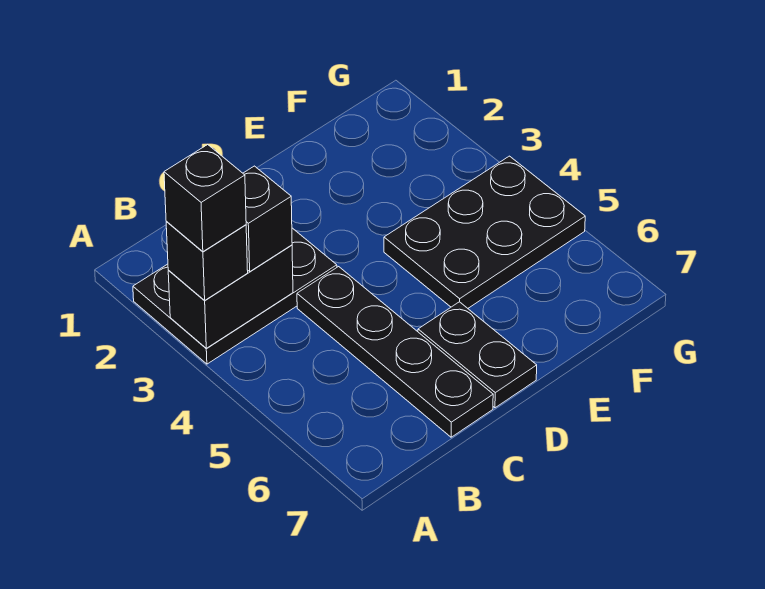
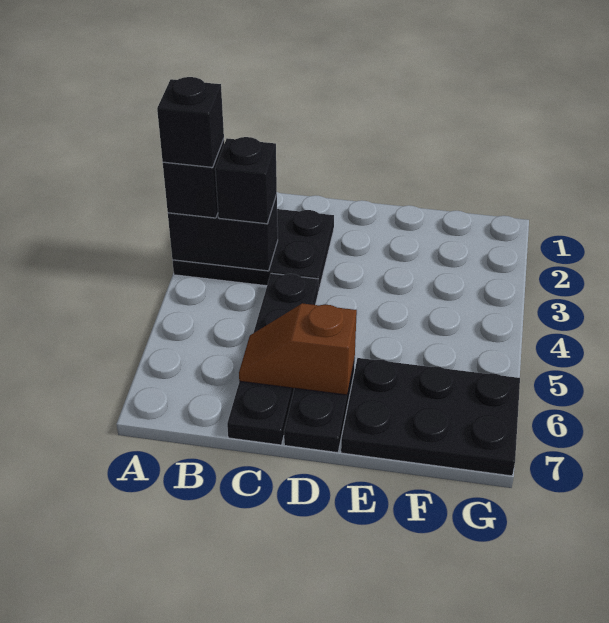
none -> brown 1x2 slope [239,303,357,395]
black 2x3 plate [384,156,585,308] -> black 2x3 plate moved to [341,358,520,476]

